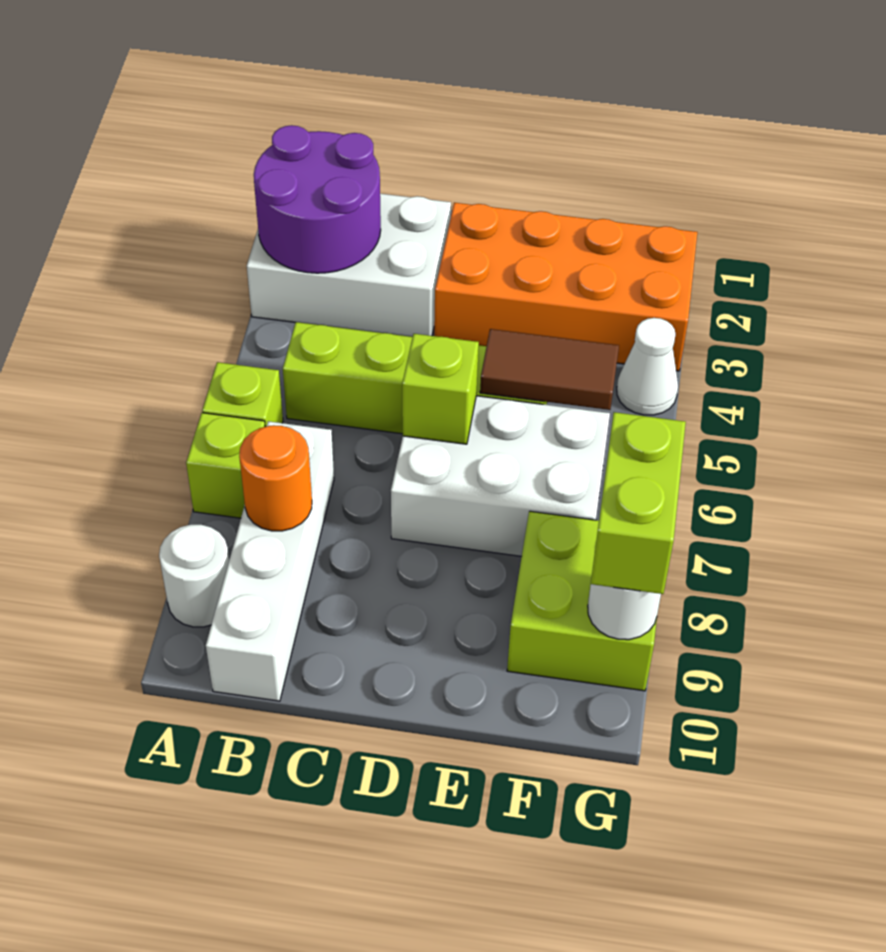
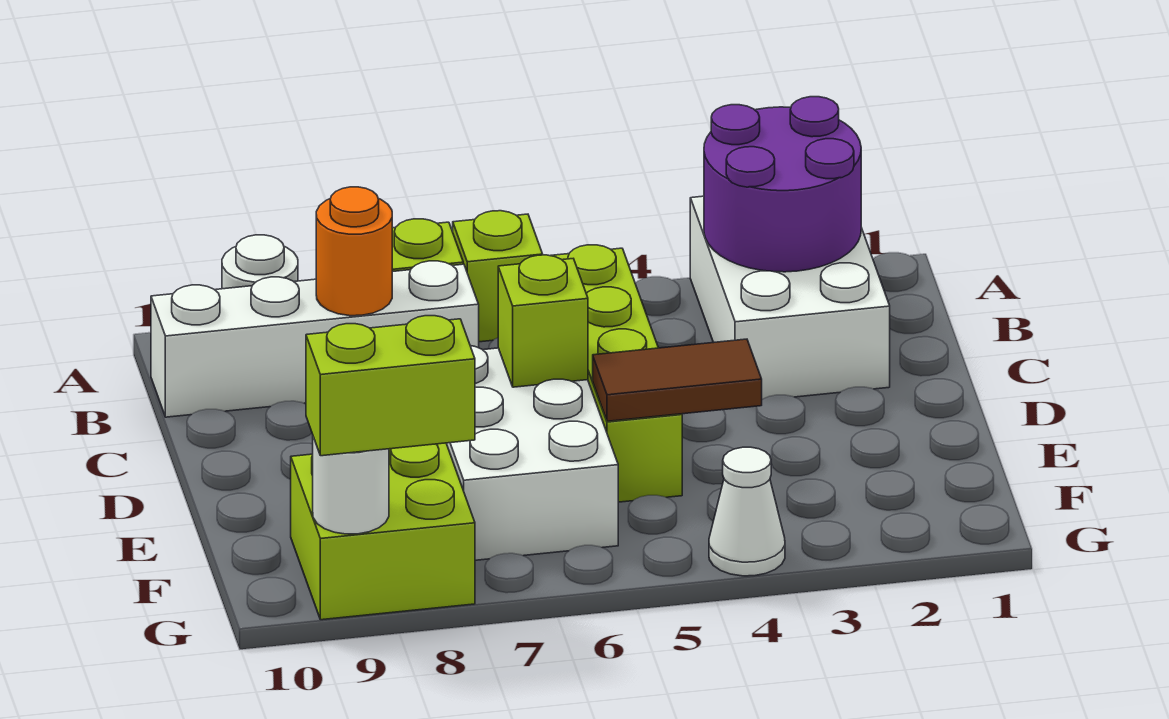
orange 2x4 brick [434,203,697,371] -> none
brown 1x2 tile [480,329,619,410] -> brown 1x2 tile turned to [593,339,762,421]

